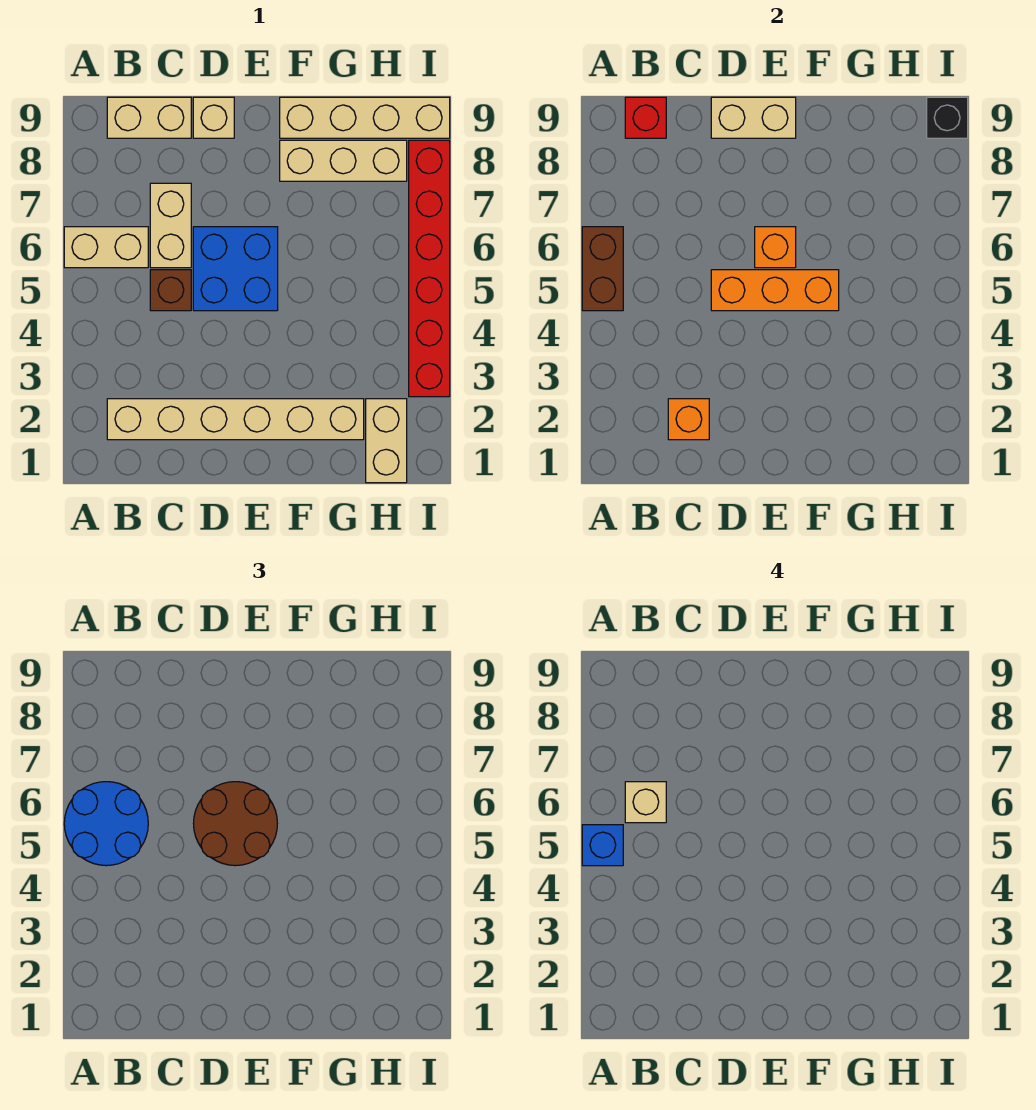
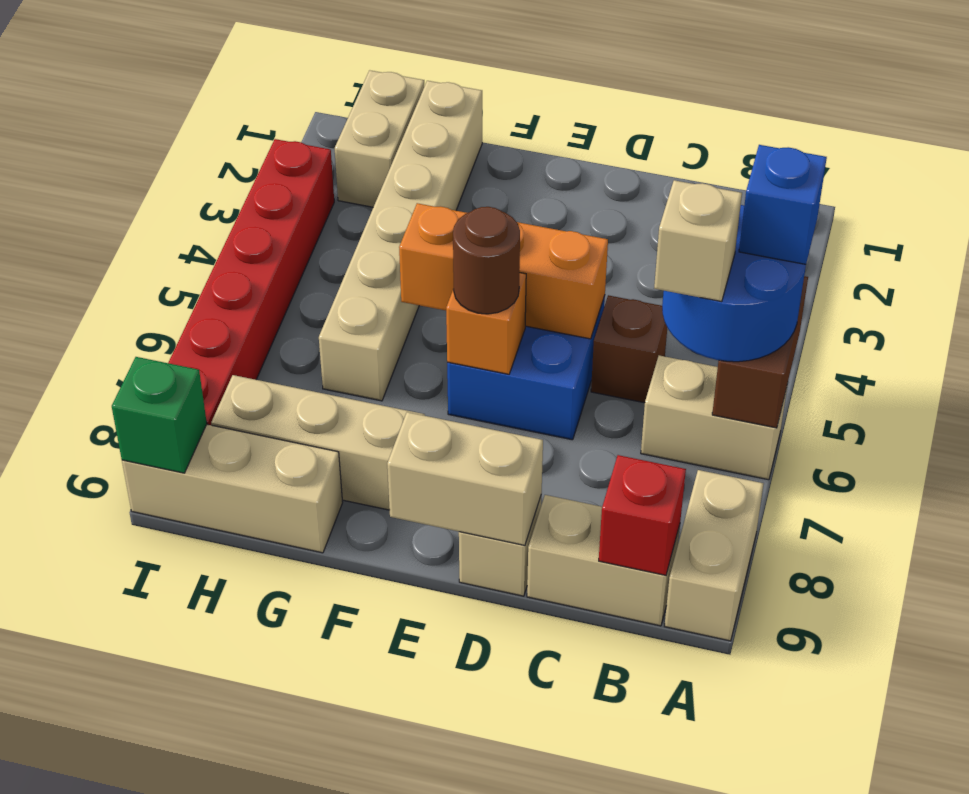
tan 1x6 brick [107,399,364,440] -> tan 1x6 brick turned to [319,81,482,401]
orange 1x1 brick [668,399,709,440] -> none
tan 1x2 brick [150,183,191,268] -> tan 1x2 brick moved to [665,470,764,641]
brown 2x2 round brick [194,782,277,866] -> brown 1x1 round brick [453,207,520,314]
tan 1x4 brick [280,97,450,138] -> tan 1x3 brick [122,424,343,553]
black 1x1 brick [927,97,968,138] -> green 1x1 brick [112,357,207,473]

